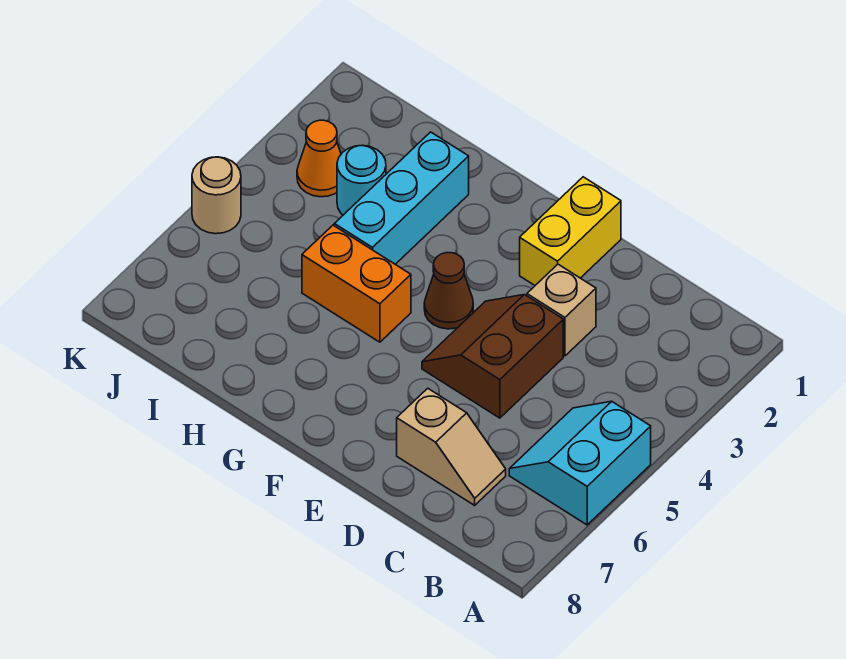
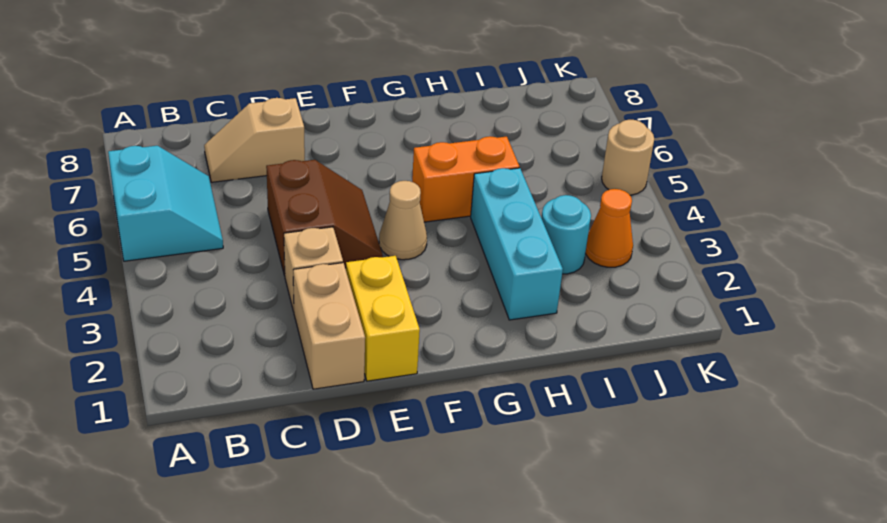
none -> tan 1x2 brick [293,263,365,389]
brown 1x1 cone [424,253,473,329] -> tan 1x1 cone [379,181,427,260]

